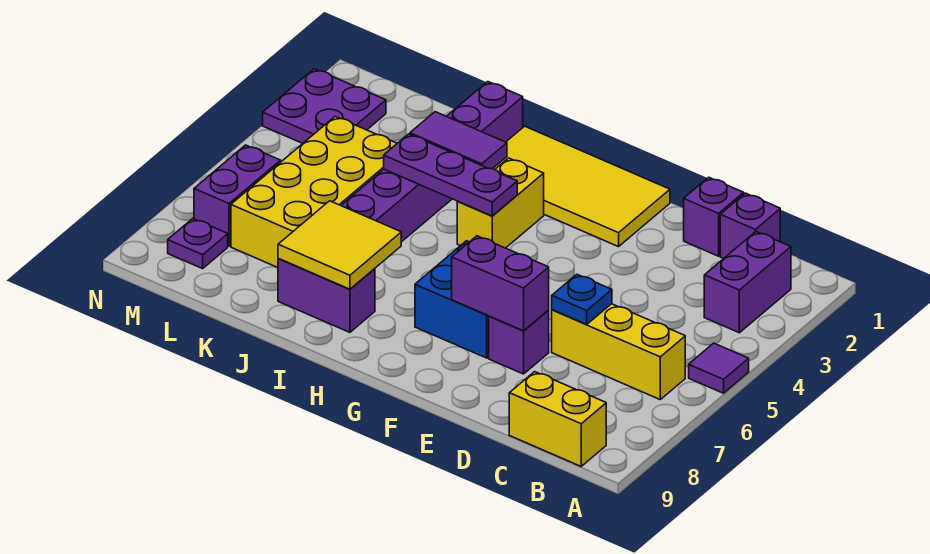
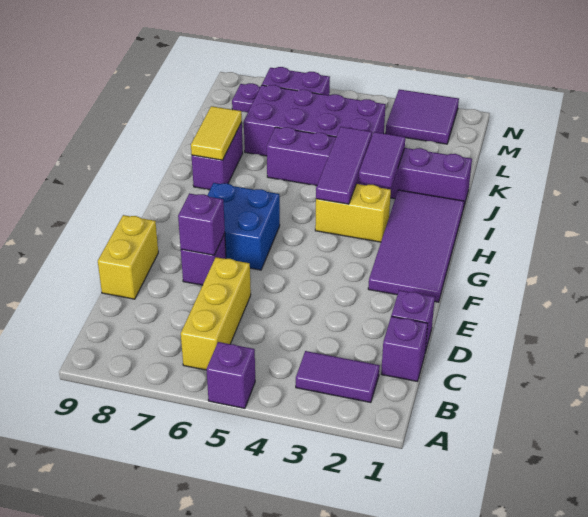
purple 1x1 tile [689,343,749,393] -> purple 1x1 brick [207,342,255,408]
purple 1x2 brick [704,232,791,333] -> purple 1x2 tile [296,351,380,403]
yellow 1x2 brick [509,372,606,466] -> yellow 1x2 brick moved to [98,215,158,299]
blue 1x1 plate [552,275,612,325] -> none
purple 1x2 brick [452,236,549,331] -> purple 1x1 brick [178,193,225,255]
yellow 2x4 tile [493,126,670,247] -> purple 2x4 tile [368,190,464,302]
purple 1x3 plate [384,134,517,216] -> purple 1x3 tile [316,127,372,204]
yellow 2x2 tile [278,201,401,289] -> yellow 1x2 tile [191,106,242,160]
yellow 2x4 brick [231,117,397,267] -> purple 2x4 brick [244,85,386,156]
purple 2x2 plate [263,69,386,143] -> purple 2x2 tile [386,89,459,144]

